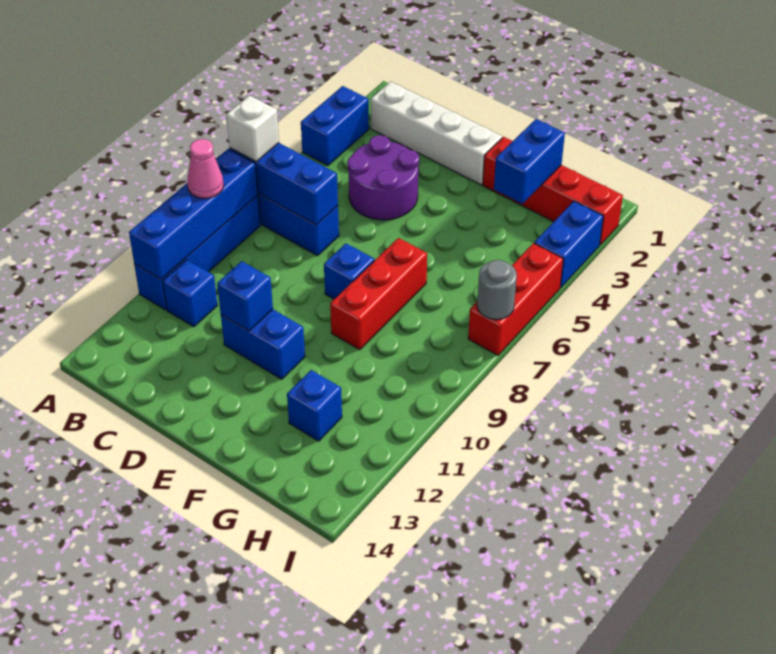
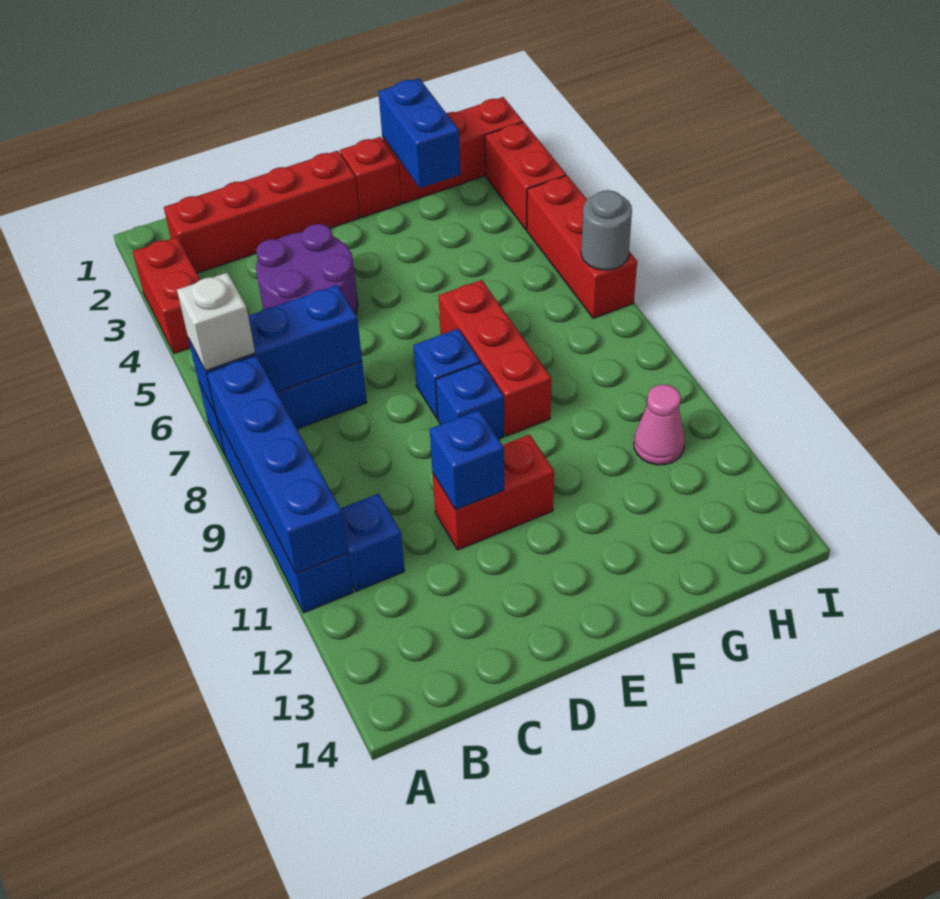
blue 1x2 brick [301,86,369,166] -> red 1x2 brick [133,237,200,353]
pink 1x1 cone [187,139,224,198] -> pink 1x1 cone moved to [634,384,685,465]
white 1x4 brick [371,82,502,185] -> red 1x4 brick [164,151,359,273]
blue 1x2 brick [221,309,305,379] -> red 1x2 brick [433,434,554,550]
blue 1x1 brick [287,370,342,441] -> blue 1x1 brick moved to [436,363,504,439]
blue 1x2 brick [534,201,603,288] -> red 1x2 brick [485,122,566,230]

